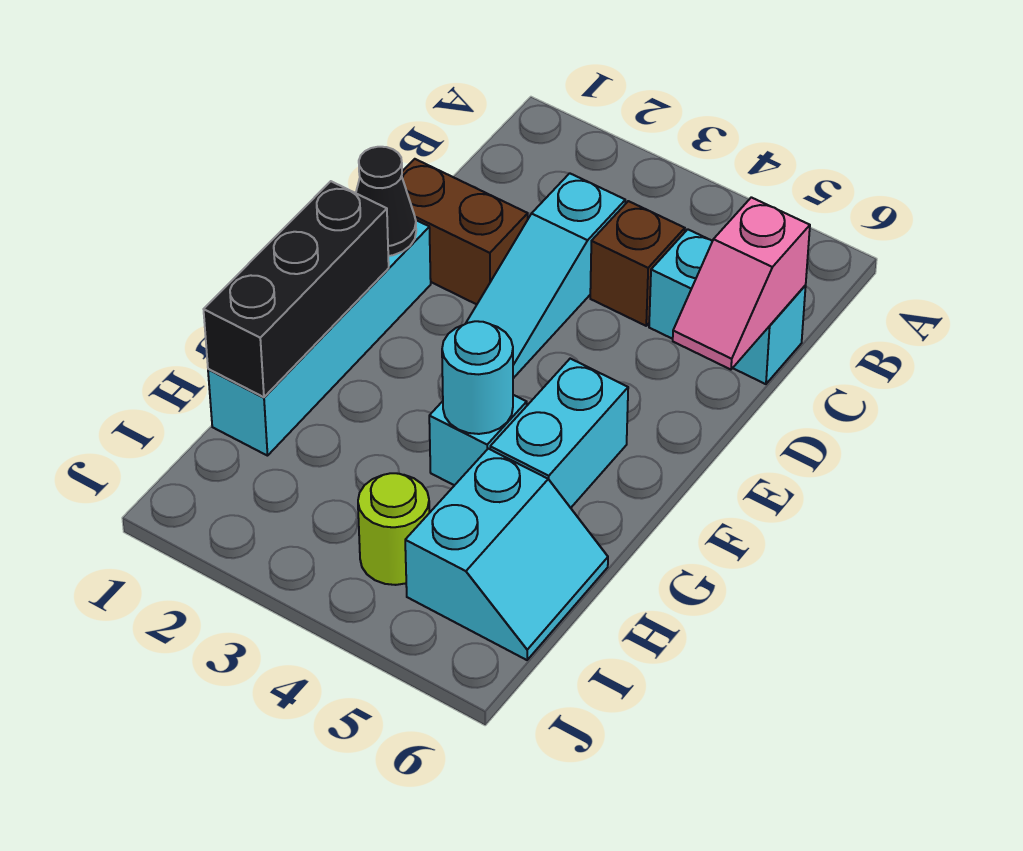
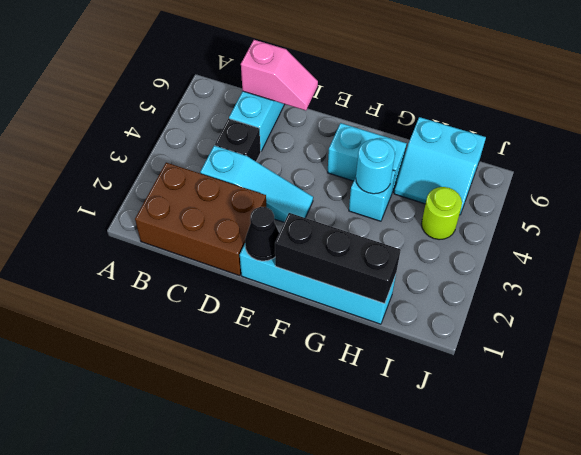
brown 1x1 brick [590,201,685,326] -> black 1x1 brick [215,119,261,161]
brown 1x2 brick [402,159,528,304] -> brown 2x3 brick [135,163,266,276]
cyan 2x2 slope [405,449,608,660] -> cyan 2x2 slope turned to [394,117,486,215]

